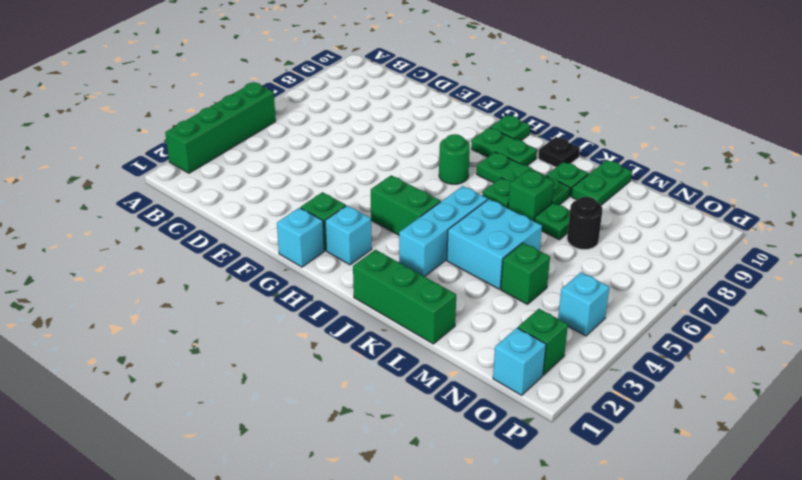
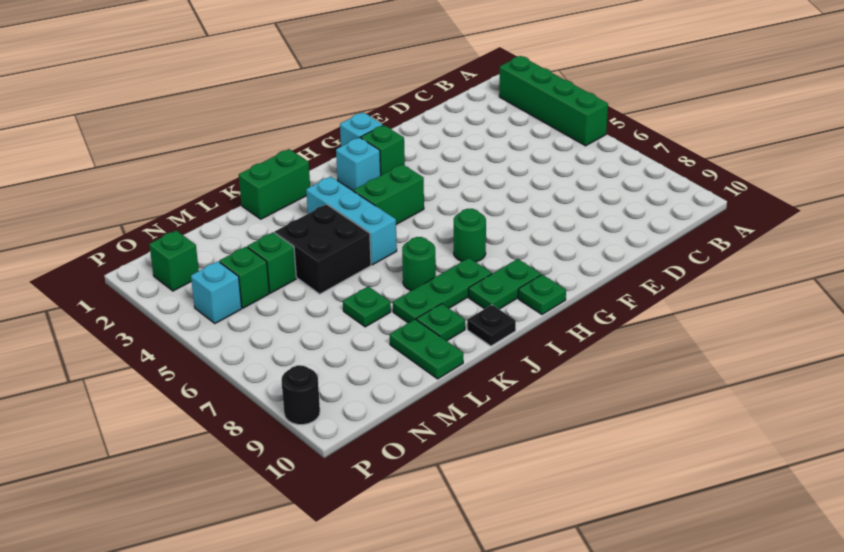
green 1x3 brick [353,250,456,344] -> green 1x2 brick [239,149,310,219]
green 1x1 plate [482,178,511,208] -> green 1x1 round brick [402,237,436,291]
cyan 2x2 brick [447,199,542,289] -> black 2x2 brick [275,204,371,294]
green 1x1 brick [508,169,554,221] -> green 1x1 brick moved to [219,247,269,308]
black 1x1 round brick [567,197,603,249] -> black 1x1 round brick moved to [281,365,320,425]
cyan 1x1 brick [493,328,546,395] -> none

